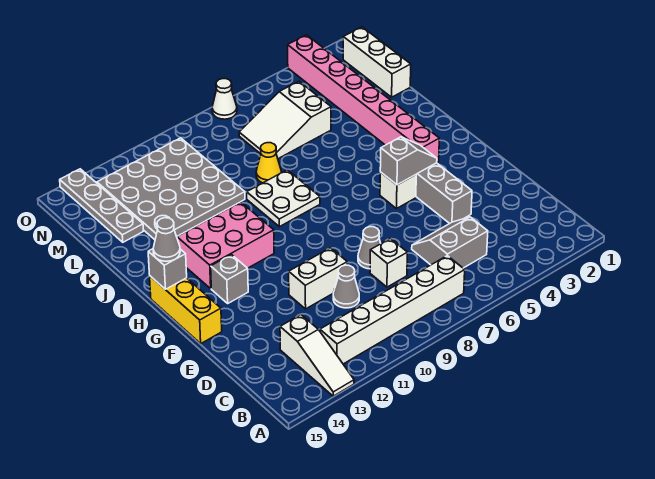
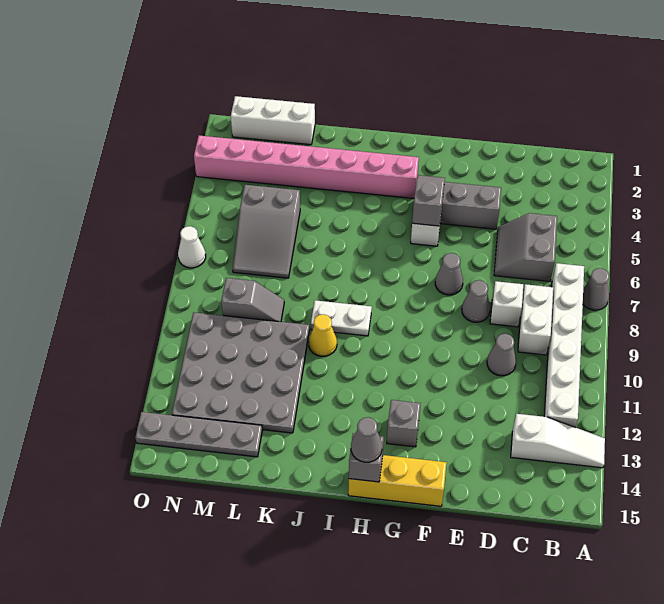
none -> grey 1x1 cone [583,268,609,310]
white 1x2 brick [289,248,347,309] -> white 1x2 brick moved to [518,284,553,355]
none -> grey 1x1 cone [435,253,463,295]
pink 2x3 brick [177,202,274,289] -> none
white 2x2 plate [247,170,320,227] -> white 1x2 plate [311,300,372,336]
yellow 1x1 cone [256,143,281,183] -> yellow 1x1 cone moved to [309,314,337,356]
white 2x3 slope [239,81,331,159] -> grey 2x3 slope [233,185,300,278]
none -> grey 1x2 slope [221,278,284,322]

